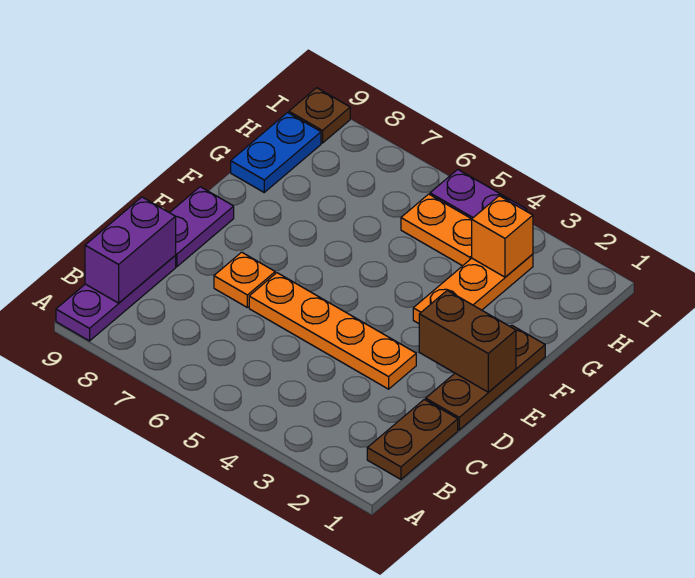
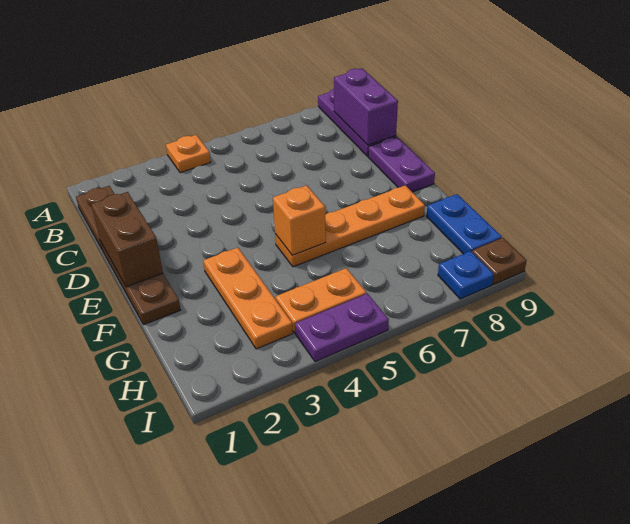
orange 1x4 plate [249,273,416,389] -> orange 1x4 plate moved to [275,185,425,267]
orange 1x1 plate [214,252,275,307] -> orange 1x1 plate moved to [166,135,211,173]
brown 1x2 brick [419,290,516,392] -> brown 1x2 brick turned to [91,192,163,287]
orange 1x1 brick [472,196,533,277] -> orange 1x1 brick moved to [273,185,326,255]
none -> blue 1x1 plate [438,251,494,299]

